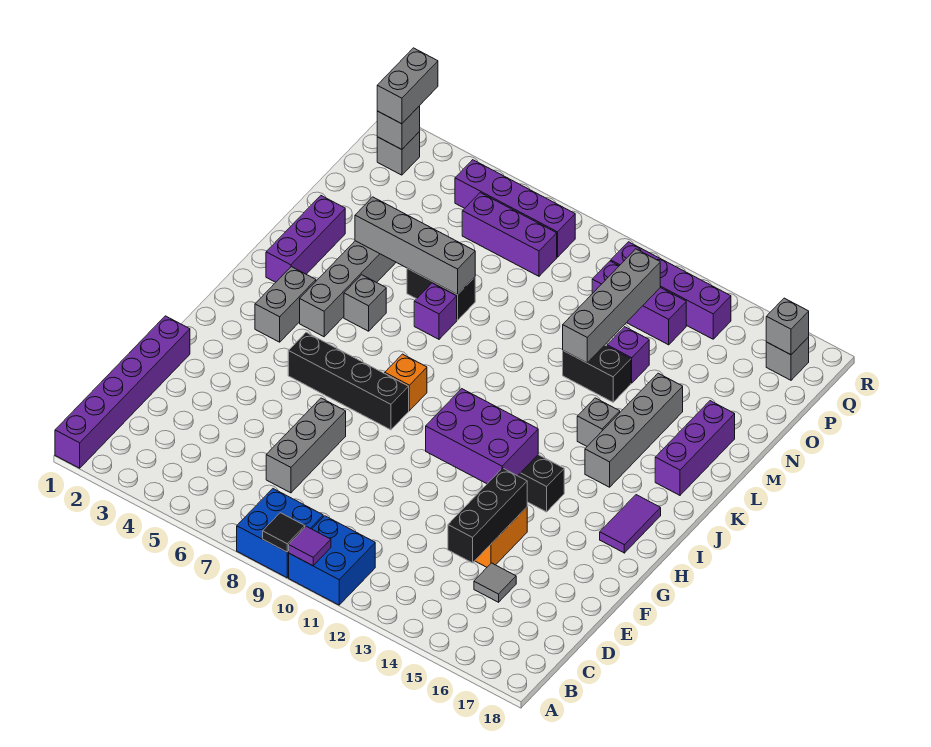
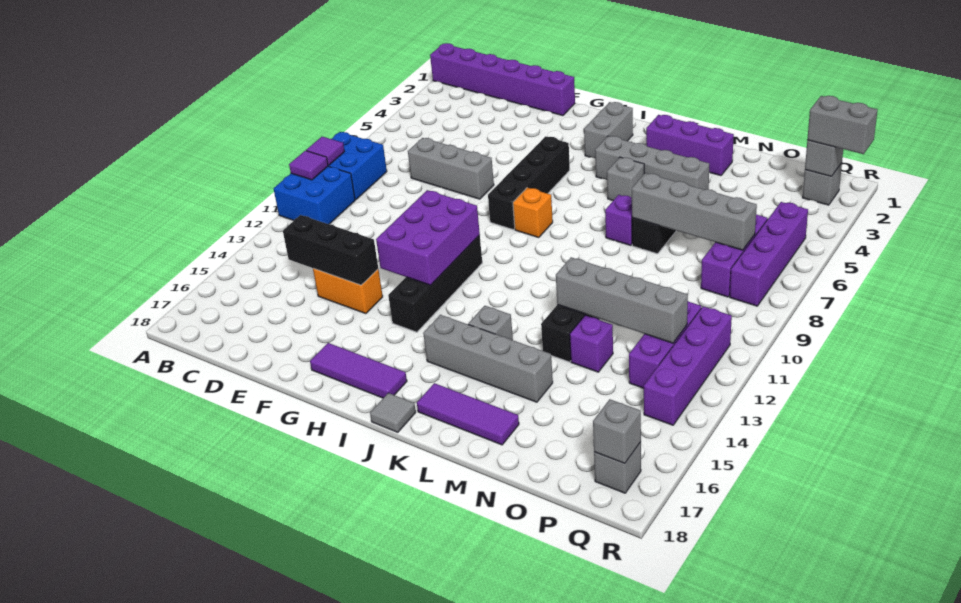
black 1x1 tile [263,513,305,552] -> purple 1x1 tile [306,137,345,165]
grey 1x1 tile [474,563,516,602] -> grey 1x1 tile moved to [370,393,416,432]
purple 1x2 tile [600,495,661,553] -> purple 1x3 tile [310,343,407,398]
grey 1x2 brick [255,267,316,342] -> grey 1x2 brick turned to [584,102,633,159]
purple 1x3 brick [655,401,735,495] -> purple 1x3 tile [417,383,519,445]
grey 1x4 brick [355,197,475,295] -> grey 1x4 brick turned to [632,173,757,250]

